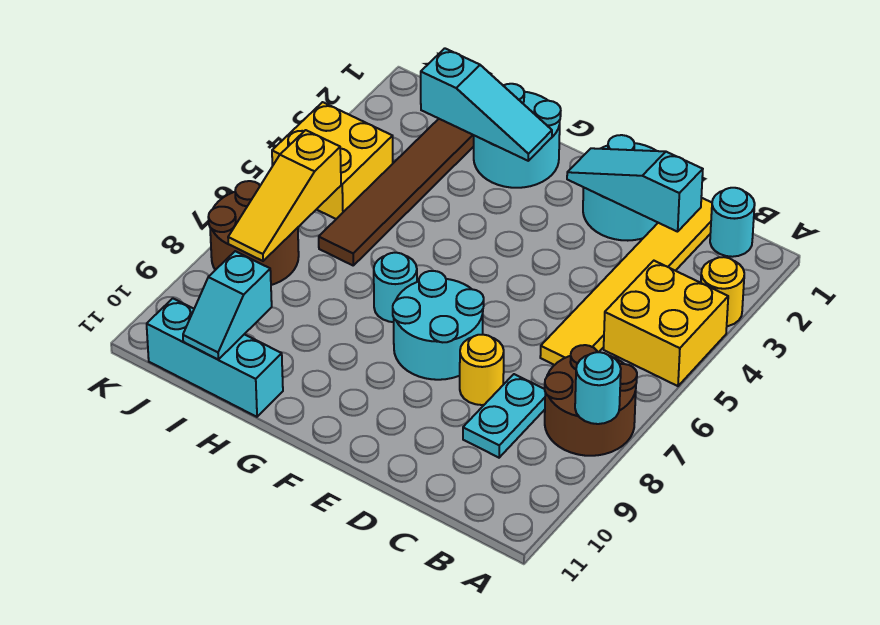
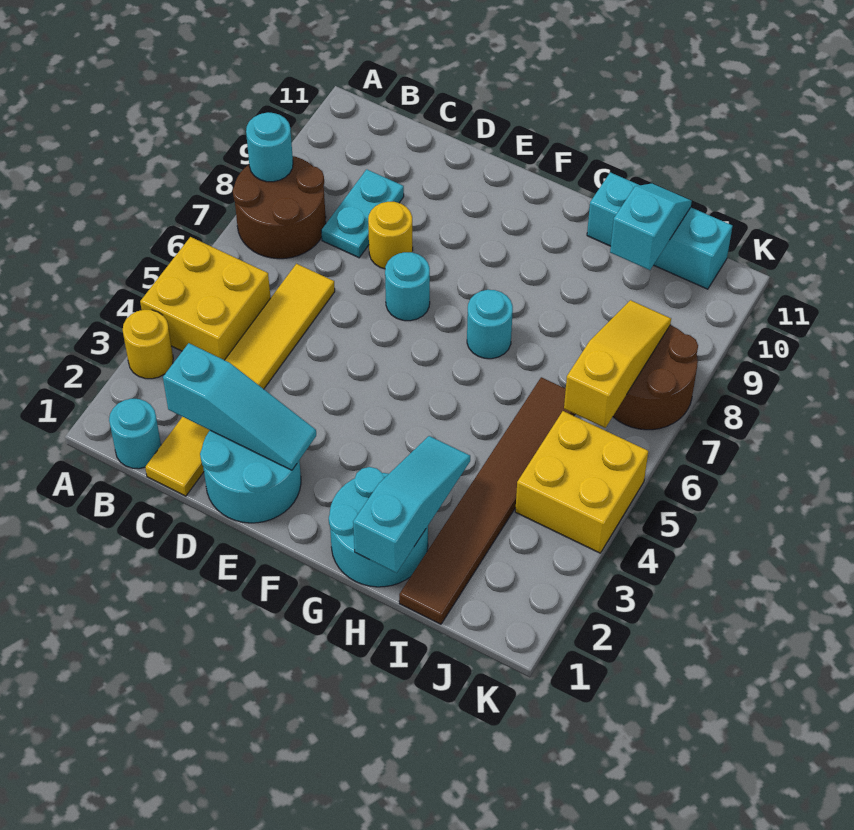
cyan 2x2 round brick [393,271,484,380] -> cyan 1x1 round brick [385,252,430,321]
cyan 1x3 slope [421,48,552,161] -> cyan 1x3 slope turned to [353,436,470,573]

